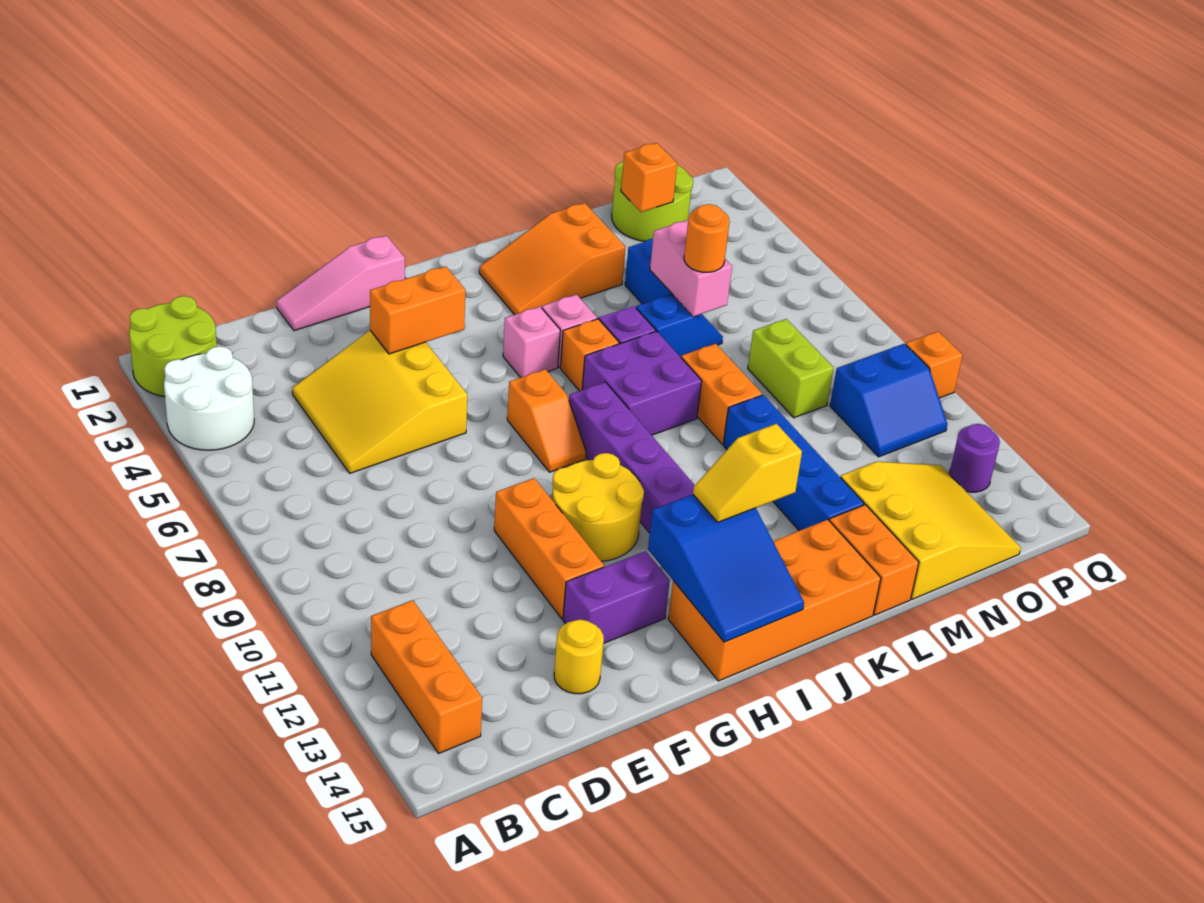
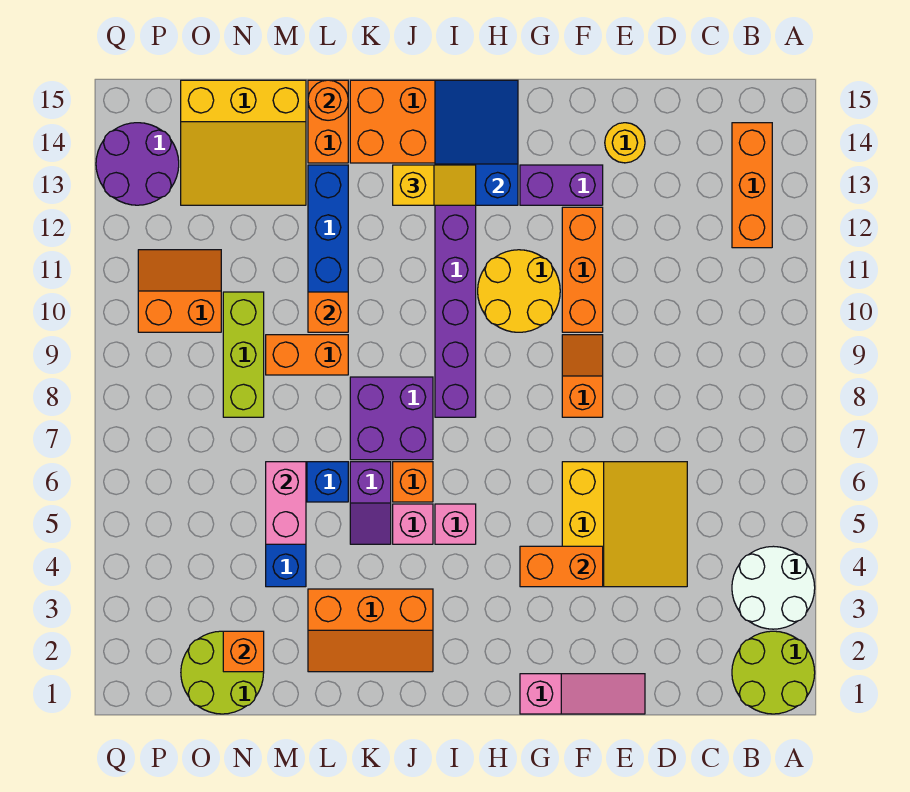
orange 1x2 slope [507,369,586,472] -> orange 1x2 slope moved to [562,335,603,417]
orange 2x3 slope [479,203,626,315] -> orange 2x3 slope turned to [308,589,433,672]
orange 1x2 brick [681,344,762,444] -> orange 1x2 brick turned to [266,335,348,375]
orange 1x1 round brick [684,204,730,272] -> orange 1x1 round brick moved to [308,80,348,120]
yellow 3x3 slope [840,462,1021,599] -> yellow 3x3 slope turned to [181,80,306,205]
lime 1x2 brick [748,319,834,418] -> lime 1x3 brick [223,292,264,417]
blue 2x2 slope [830,344,948,457] -> orange 2x2 slope [138,250,221,332]
purple 1x1 round brick [949,424,1000,492] -> purple 2x2 round brick [96,123,179,205]
orange 1x1 brick [906,331,963,398] -> orange 1x1 brick moved to [308,292,348,332]

